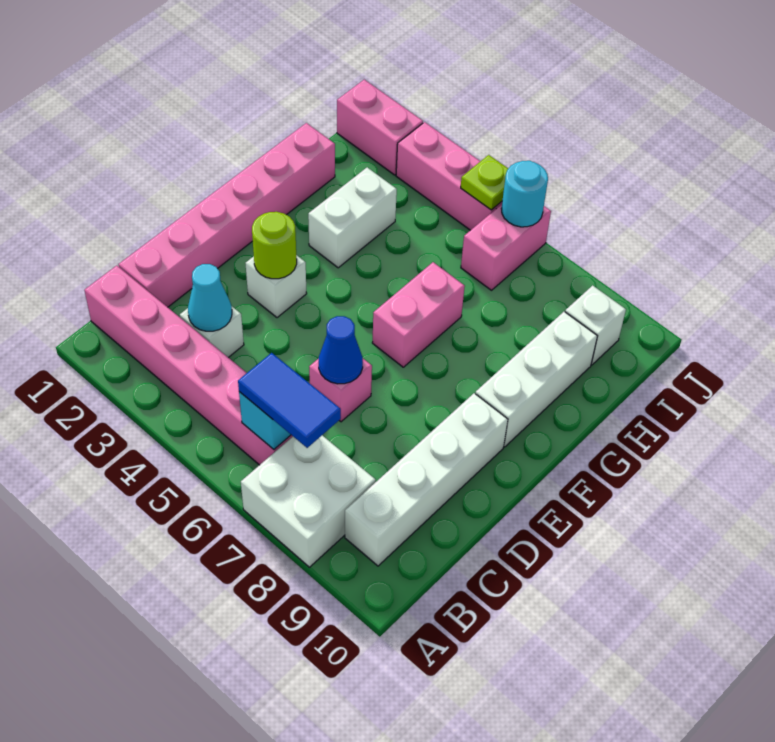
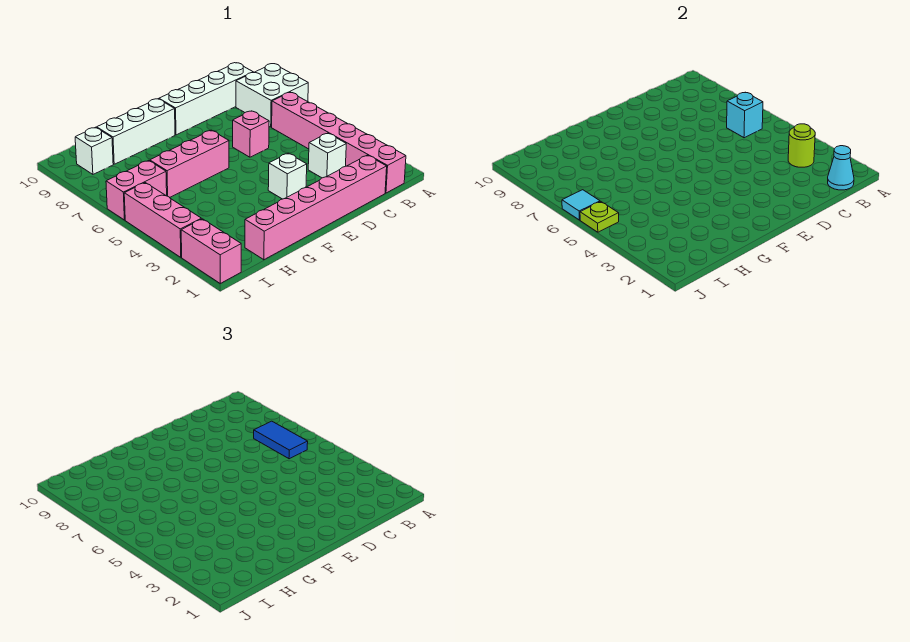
cyan 1x1 cone [188,264,232,331] -> cyan 1x1 cone moved to [828,146,854,190]
blue 1x1 cone [319,316,363,384] -> none
lime 1x1 round brick [252,212,297,279] -> lime 1x1 round brick moved to [788,124,815,167]
pink 1x2 brick [372,262,465,367] -> pink 1x3 brick [150,130,229,197]
white 1x2 brick [308,167,397,268] -> none
cyan 1x1 round brick [501,161,548,227] -> cyan 1x1 tile [562,190,600,220]

